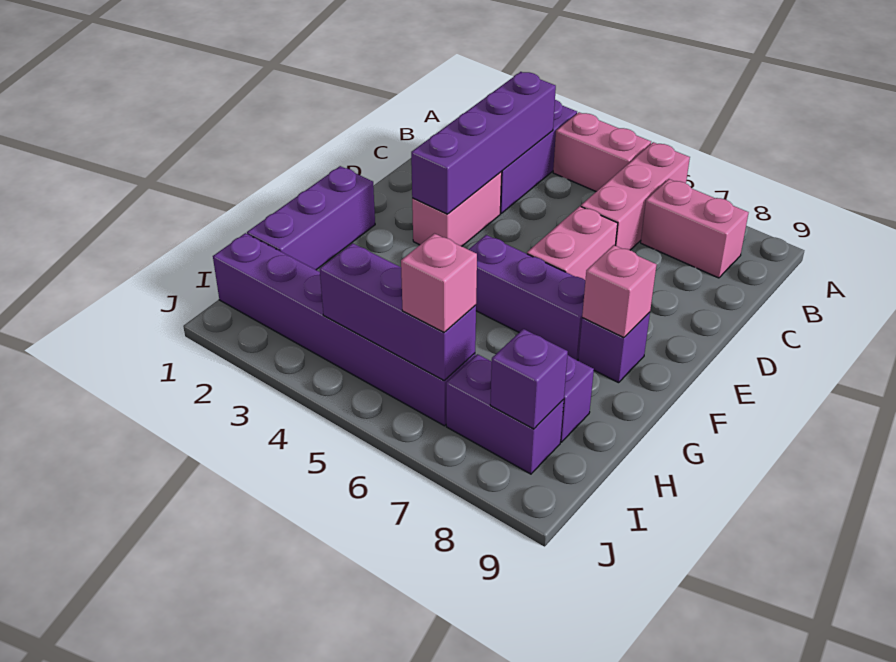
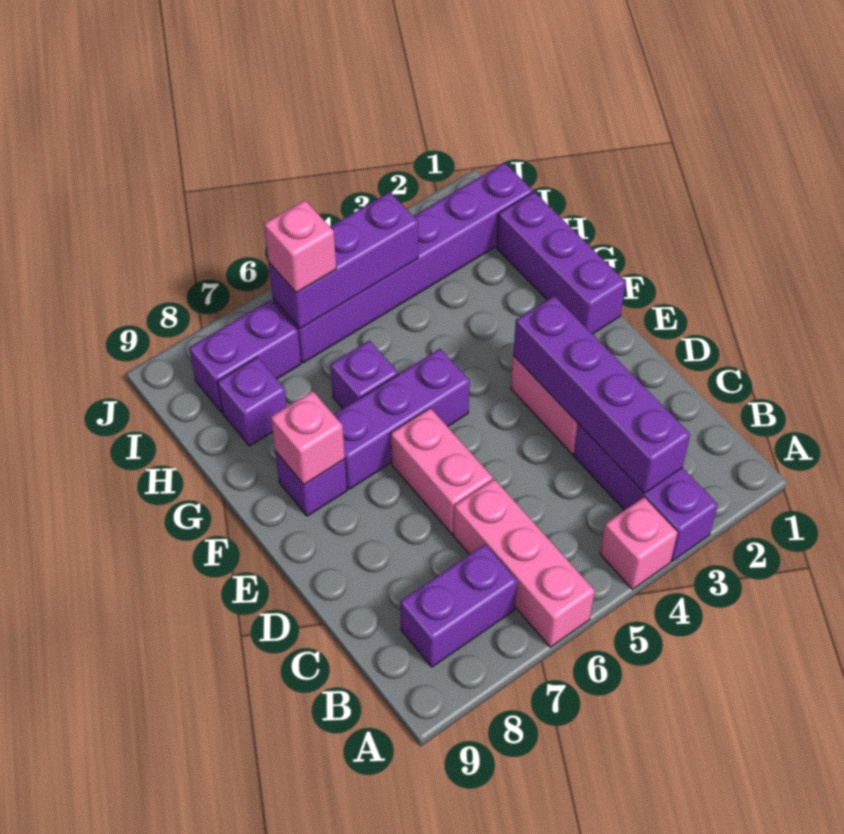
pink 1x2 brick [553,112,651,192] -> pink 1x1 brick [600,497,678,589]
pink 1x2 brick [641,179,749,278] -> purple 1x2 brick [400,544,517,667]
purple 1x1 brick [490,329,568,429] -> purple 1x1 brick moved to [330,340,398,408]

